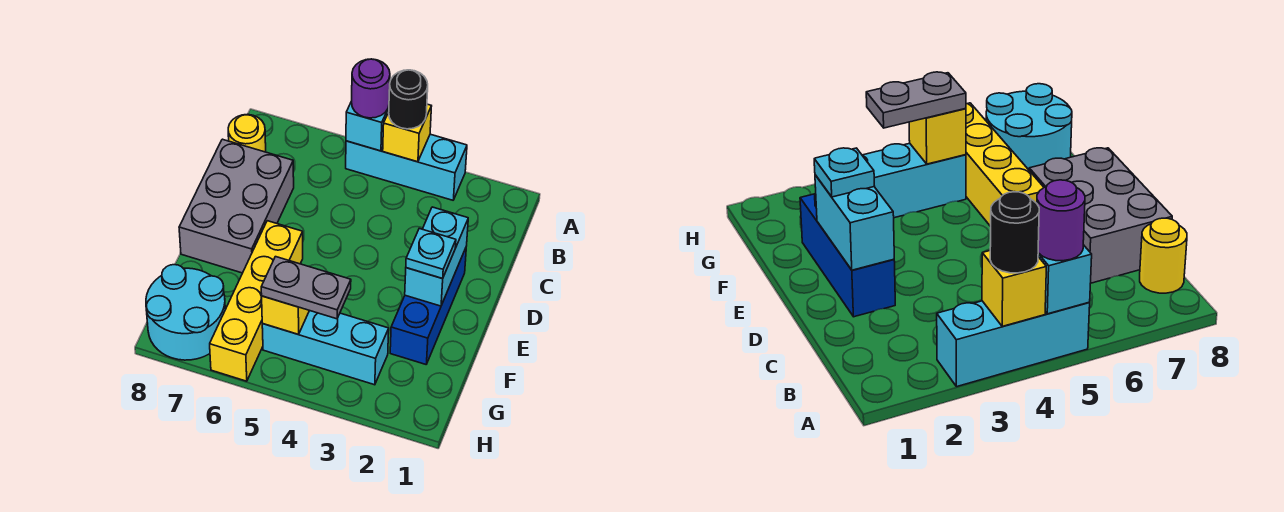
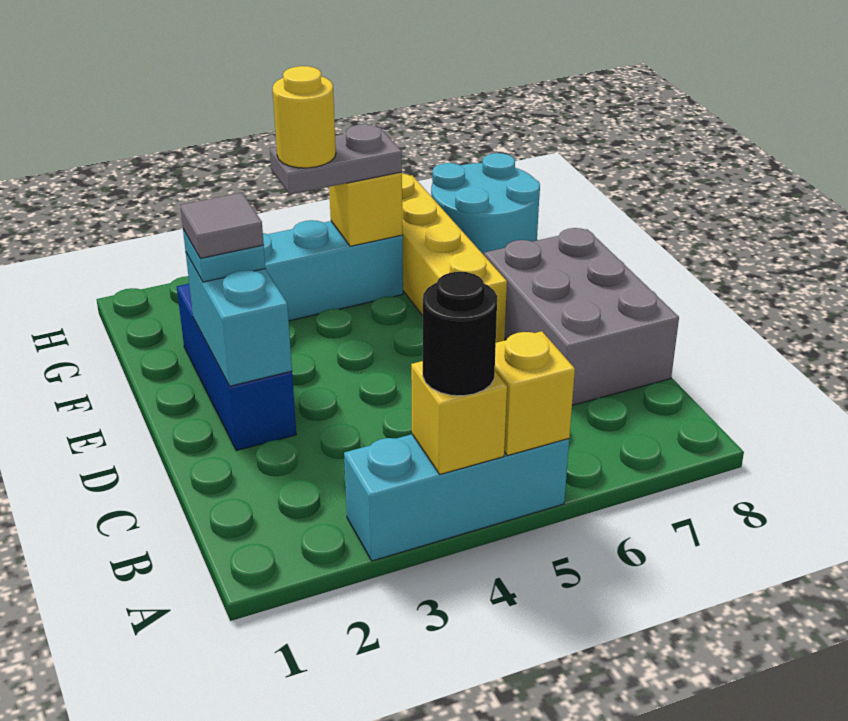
cyan 1x1 brick [346,101,389,151] -> yellow 1x1 brick [495,331,575,456]
purple 1x1 round brick [352,59,390,118] -> none
yellow 1x1 round brick [228,114,266,152] -> yellow 1x1 round brick moved to [273,66,336,168]
none -> grey 1x1 tile [180,193,264,258]

